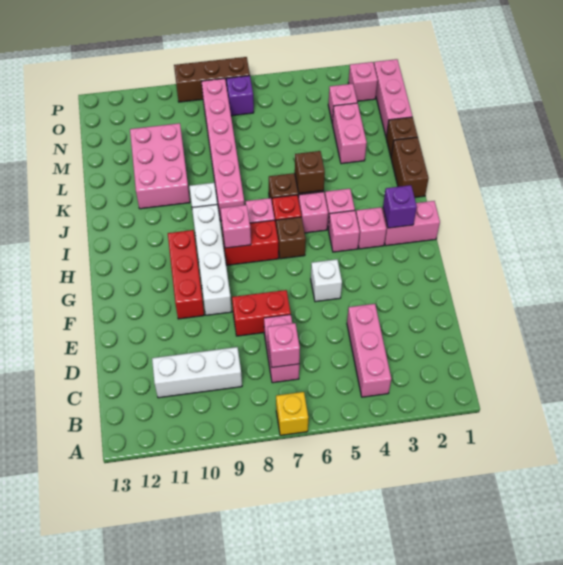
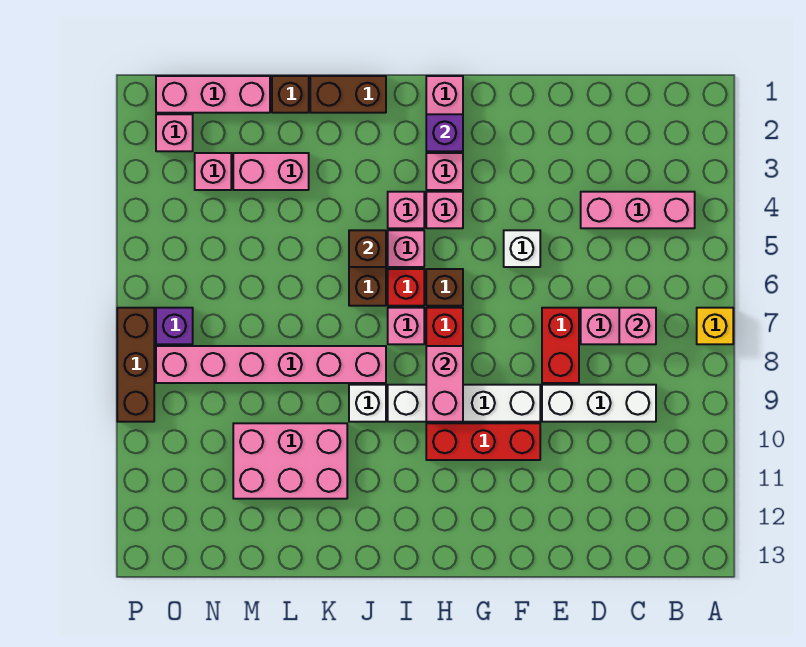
white 1x3 brick [152,347,242,398] -> white 1x3 brick turned to [542,385,656,422]
pink 1x1 brick [221,205,251,248] -> pink 1x2 brick [426,346,463,422]

